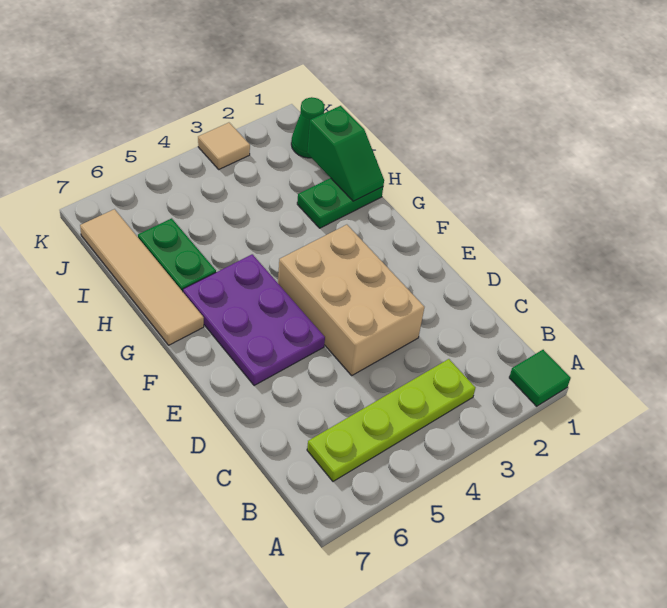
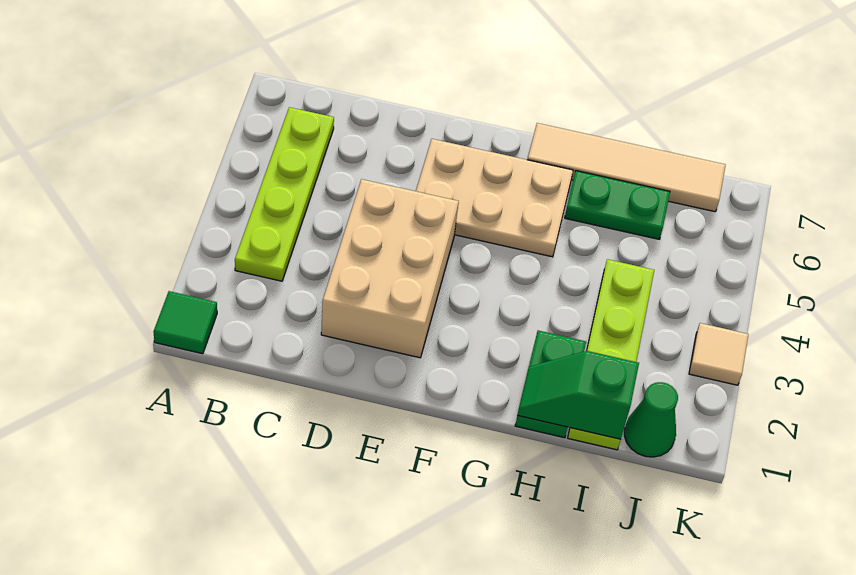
tan 2x3 brick [278,225,424,375] -> tan 2x3 brick turned to [321,179,459,358]
purple 2x3 plate [183,254,325,386] -> tan 2x3 plate [416,139,573,257]
none -> lime 1x4 plate [568,259,654,450]

